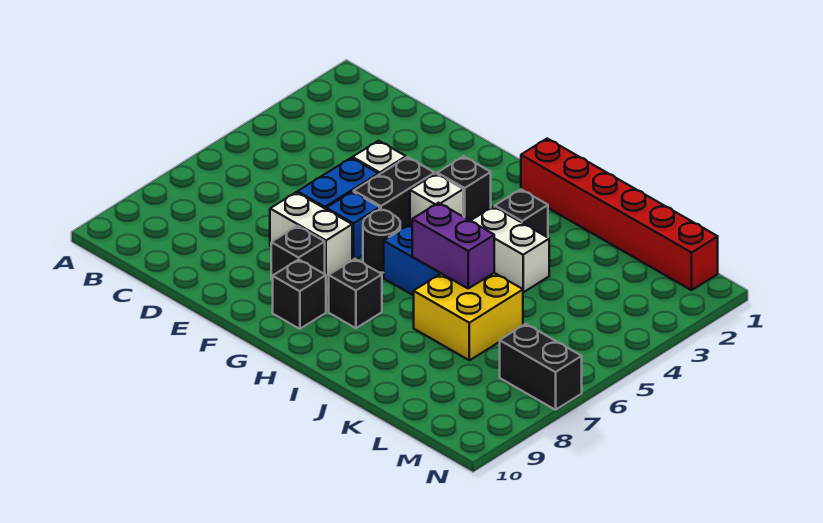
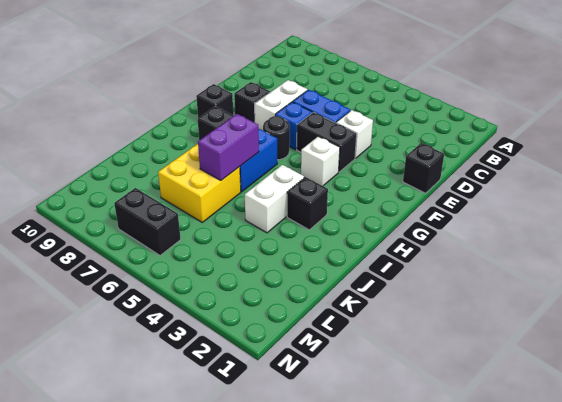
black 1x1 brick [437,156,491,221] -> black 1x1 brick moved to [403,143,444,193]
red 1x6 brick [521,139,718,290] -> none
black 1x2 brick [500,324,582,410] -> black 1x2 brick turned to [114,188,181,256]

